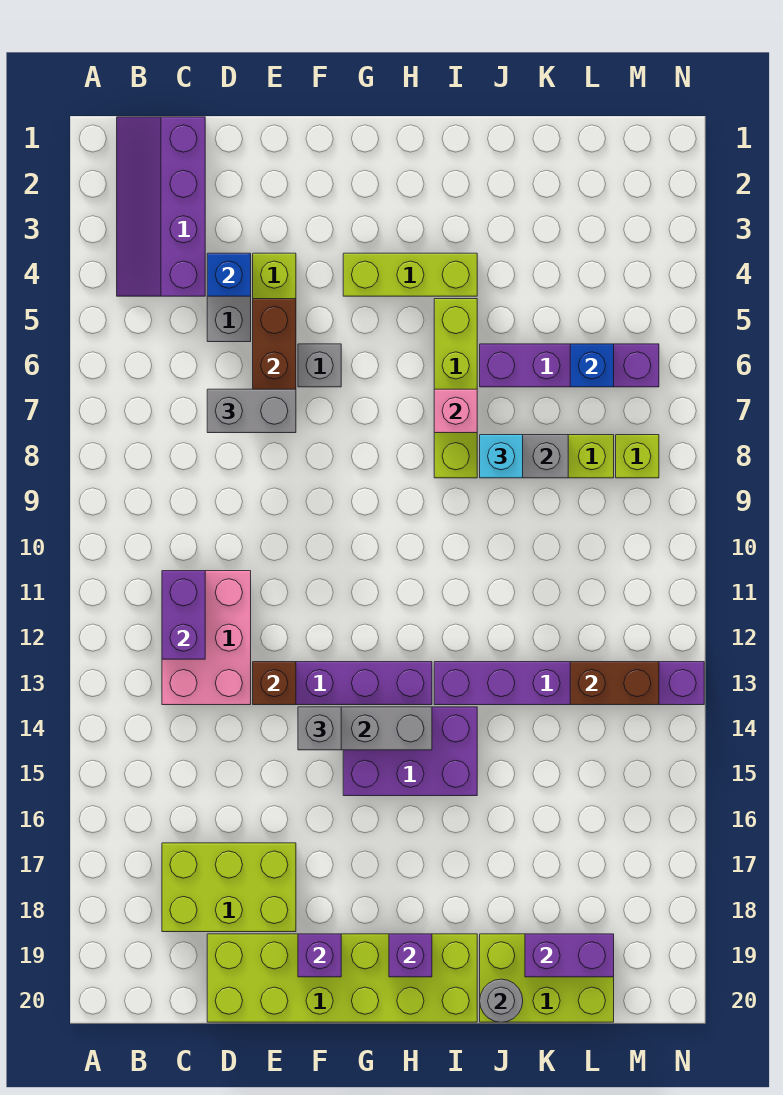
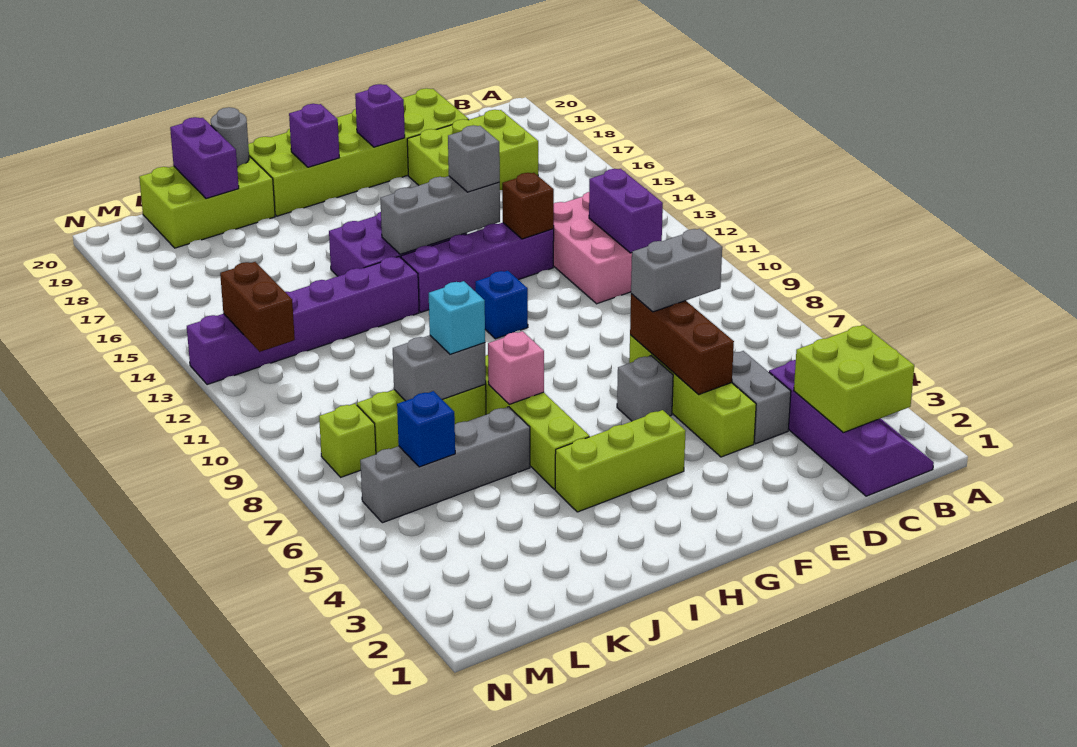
none -> lime 2x2 brick [794,325,914,433]
blue 1x1 brick [207,253,251,296] -> blue 1x1 brick moved to [475,271,528,339]
purple 1x4 brick [480,344,659,387] -> grey 1x4 brick [360,407,530,523]
purple 1x2 brick [525,934,614,977] -> purple 1x2 brick turned to [170,117,239,199]
brown 1x2 brick [570,662,659,705] -> brown 1x2 brick turned to [220,262,295,352]

